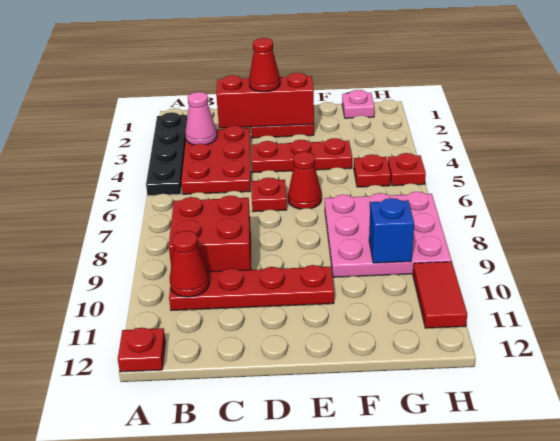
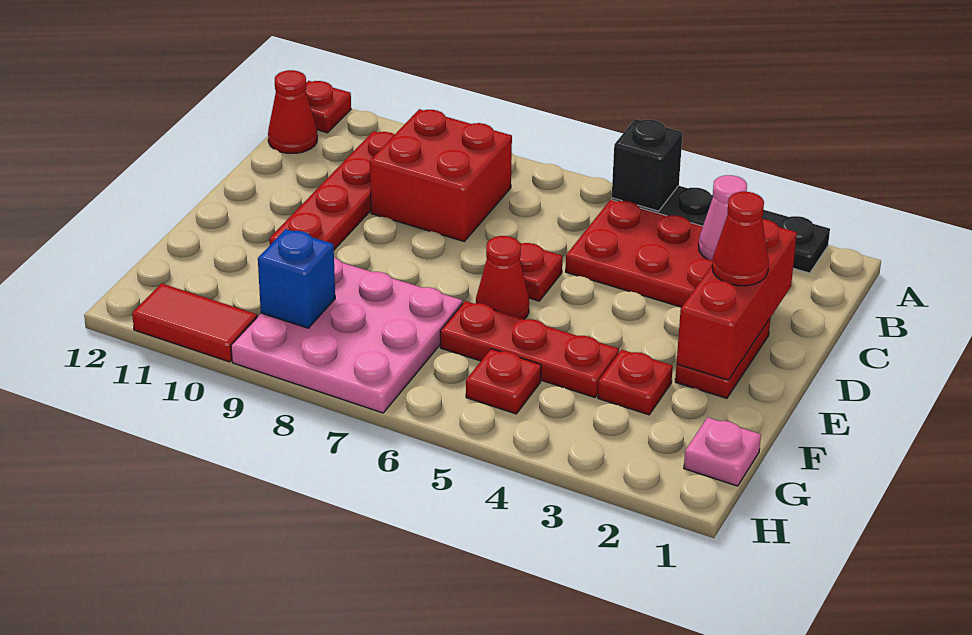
none -> black 1x1 brick [612,119,683,211]
red 1x1 cone [170,231,209,297] -> red 1x1 cone moved to [268,70,317,153]
red 1x3 plate [251,138,352,173] -> red 1x3 plate turned to [440,301,619,397]
red 1x1 plate [388,153,426,186] -> red 1x1 plate moved to [598,350,673,415]

